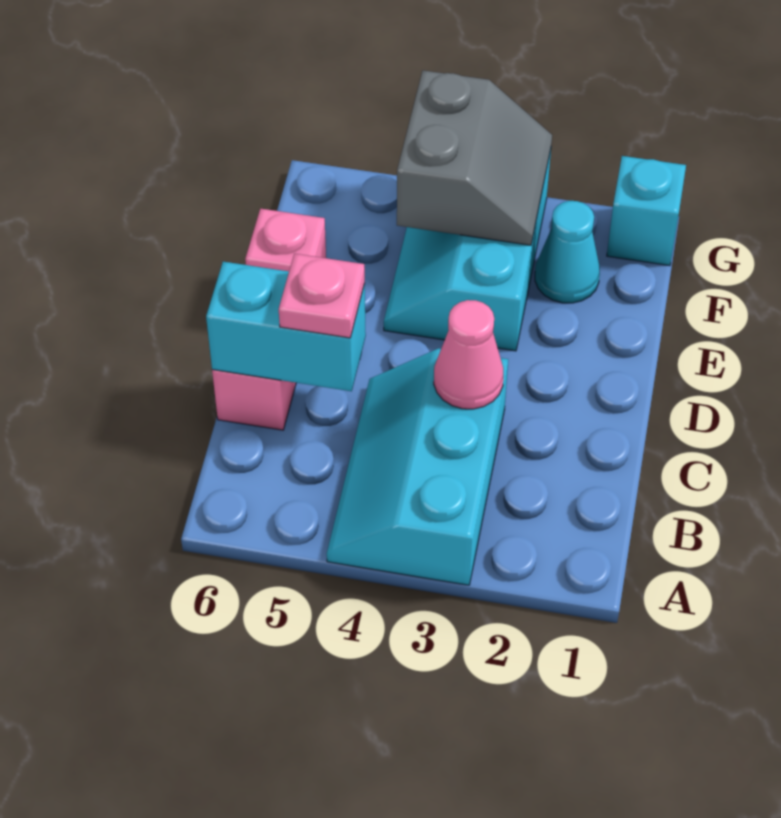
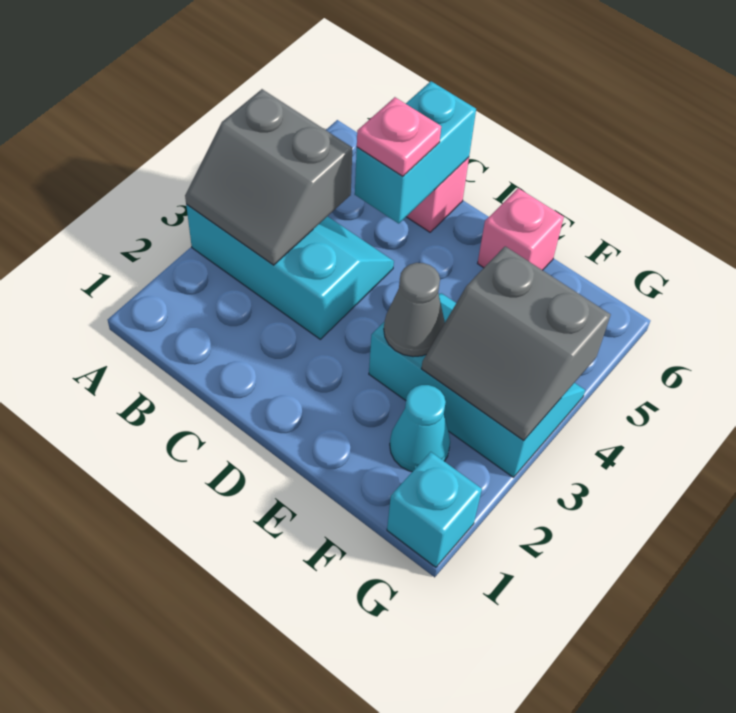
none -> grey 2x2 slope [185,89,352,265]
pink 1x1 cone [434,300,503,409] -> none
none -> grey 1x1 cone [384,263,445,357]

